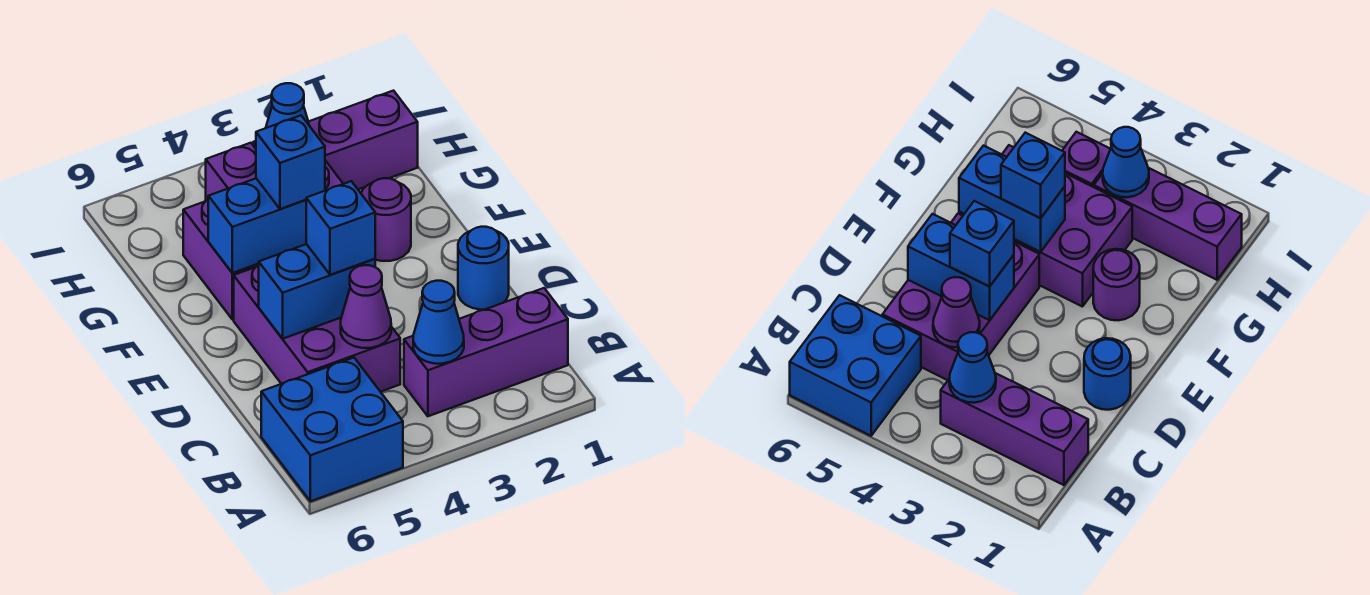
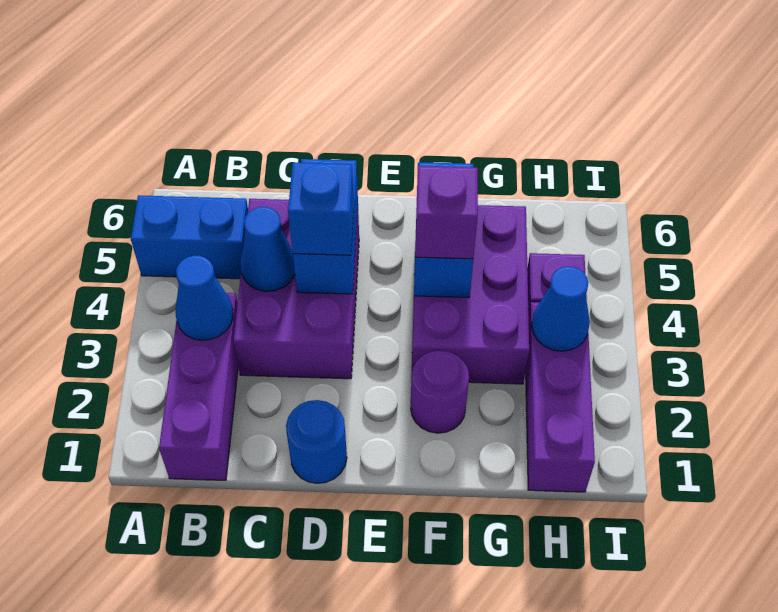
blue 2x2 brick [261,358,403,501] -> blue 1x2 brick [131,195,248,279]
purple 2x3 brick [234,266,400,392] -> purple 2x3 brick turned to [233,199,359,379]
purple 1x1 cone [341,265,391,348] -> blue 1x1 cone [240,207,295,291]
blue 1x1 brick [256,116,325,209] -> purple 1x1 brick [415,166,478,259]

